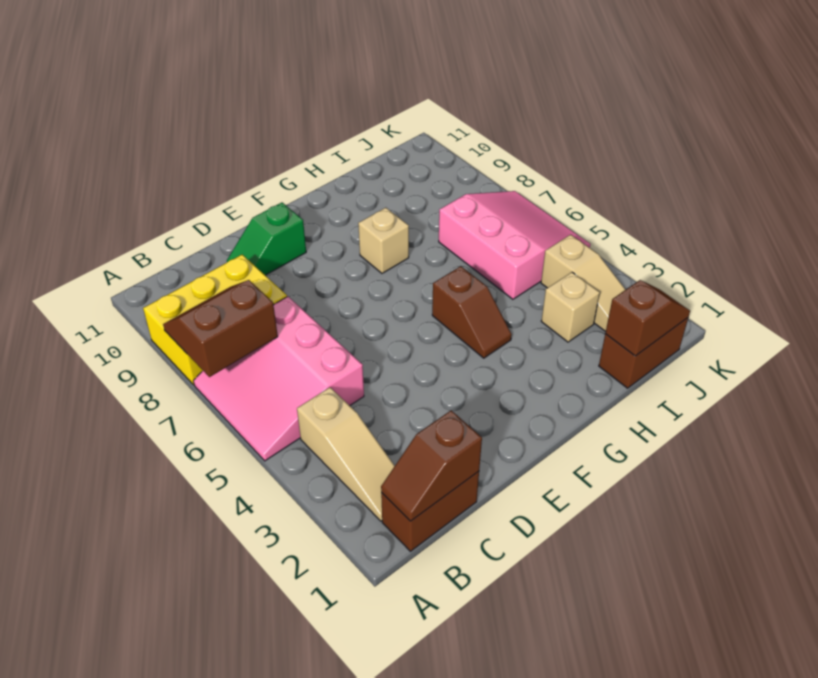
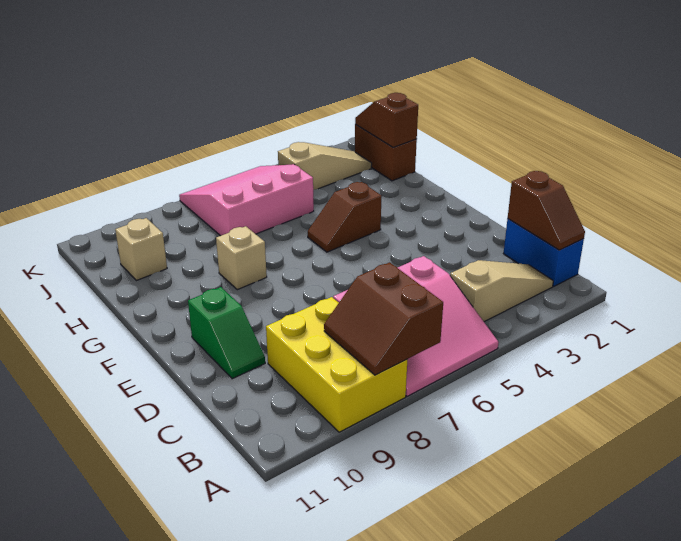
brown 1x2 brick [381,471,479,551] -> blue 1x2 brick [504,219,584,286]
brown 1x2 slope [432,266,512,358] -> brown 1x2 slope turned to [308,182,382,252]
tan 1x1 brick [541,272,600,342] -> tan 1x1 brick moved to [115,218,167,281]

